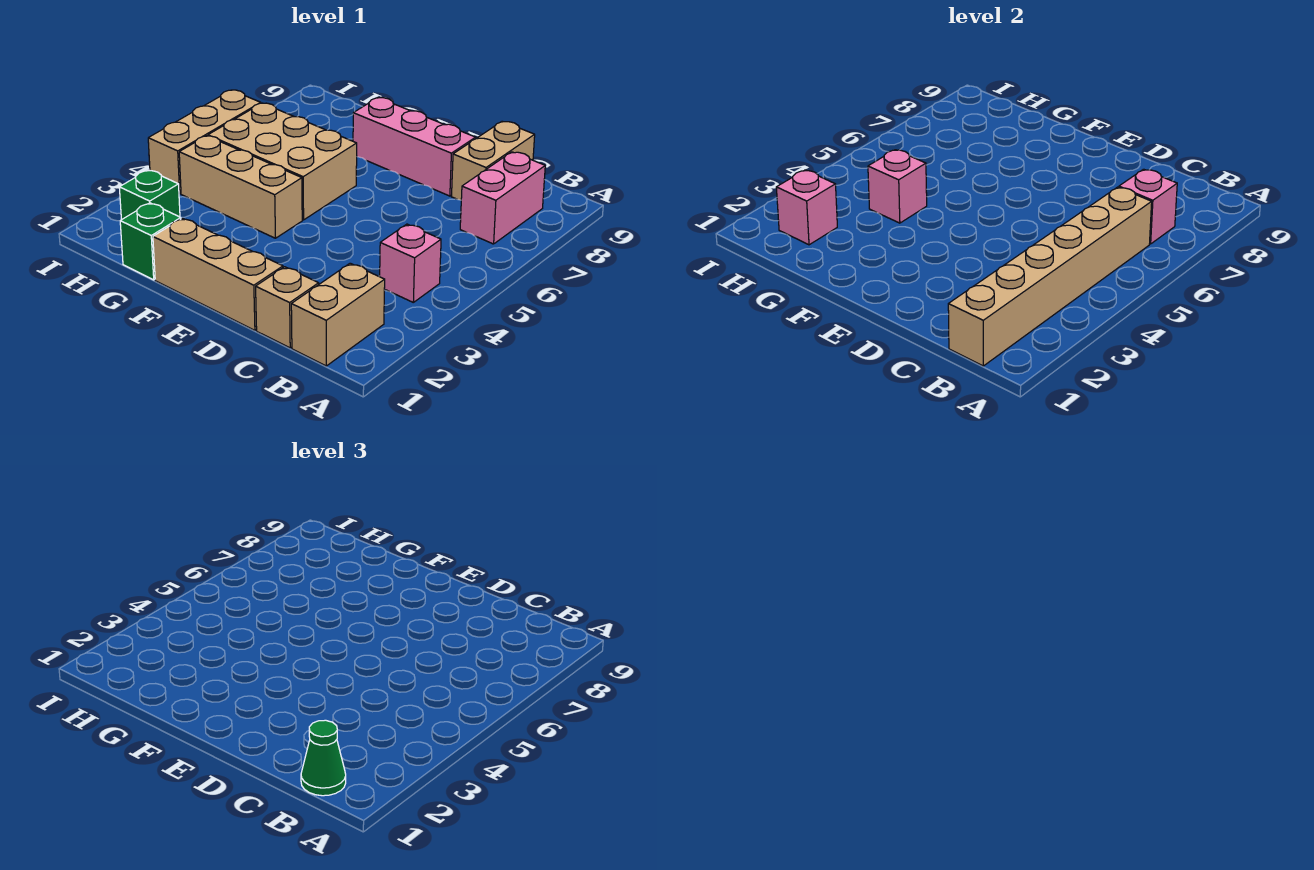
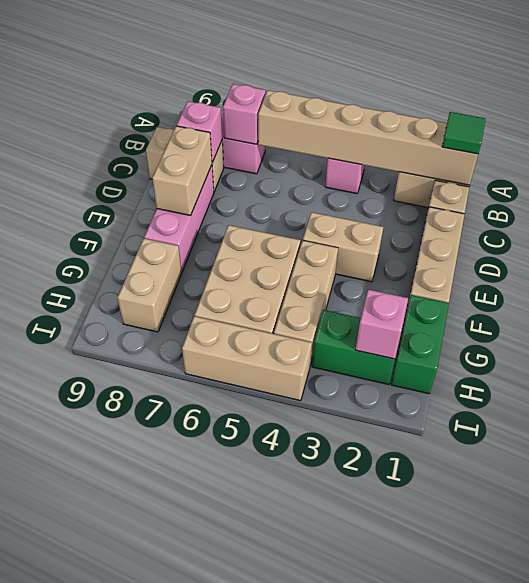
green 1x1 cone [301,720,346,796] -> green 1x1 tile [442,112,485,154]
none -> tan 1x2 brick [152,126,212,215]
none -> tan 1x2 brick [303,212,383,282]
green 1x1 brick [120,203,181,280] -> green 1x2 brick [391,295,449,394]
pink 1x1 brick [868,150,927,223] -> pink 1x1 brick moved to [177,101,222,163]
none -> tan 1x2 brick [117,239,182,332]
green 1x1 brick [119,170,180,220] -> green 1x2 brick [312,310,395,385]

